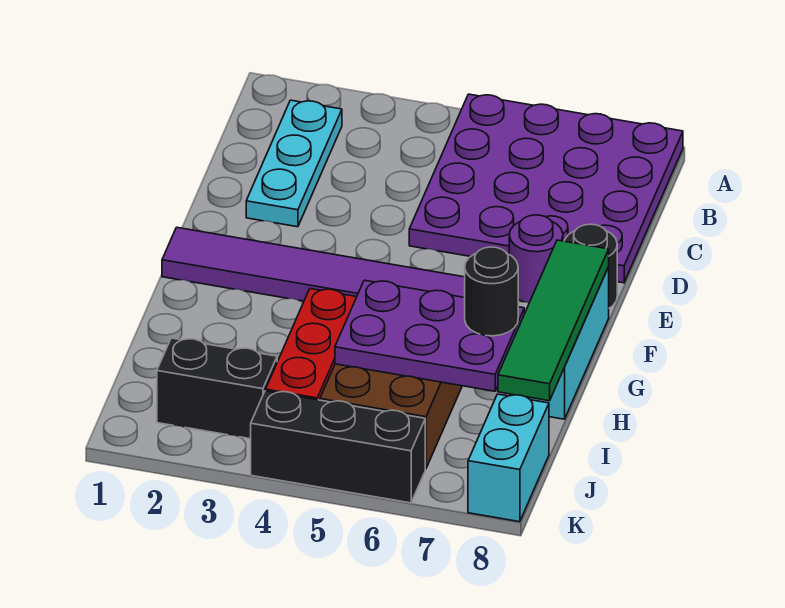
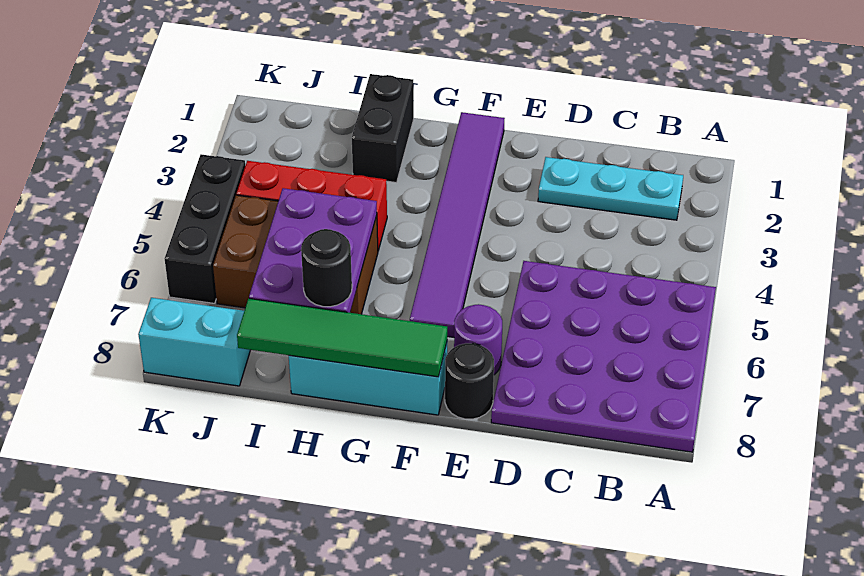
black 1x2 brick [157,338,277,439] -> black 1x2 brick moved to [352,74,414,183]

